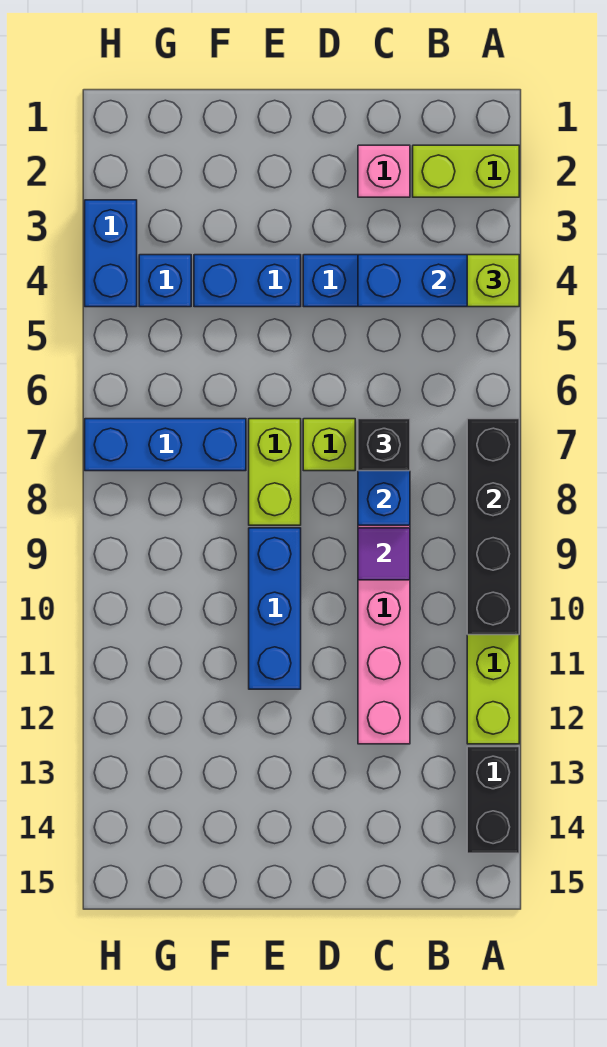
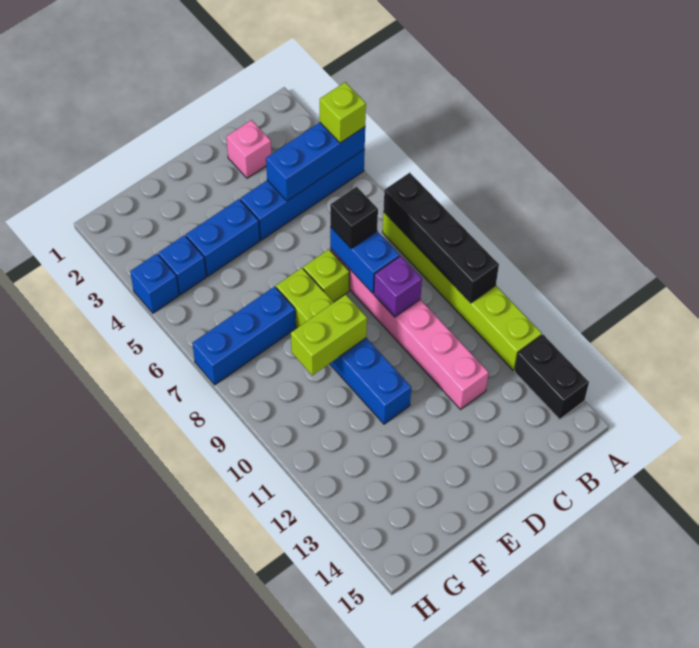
lime 1x2 brick [413,145,519,197] -> lime 1x2 brick moved to [291,294,367,376]
purple 1x1 tile [358,528,410,580] -> purple 1x1 brick [374,256,422,317]
blue 1x2 brick [85,200,137,307] -> blue 1x1 brick [130,254,179,313]

